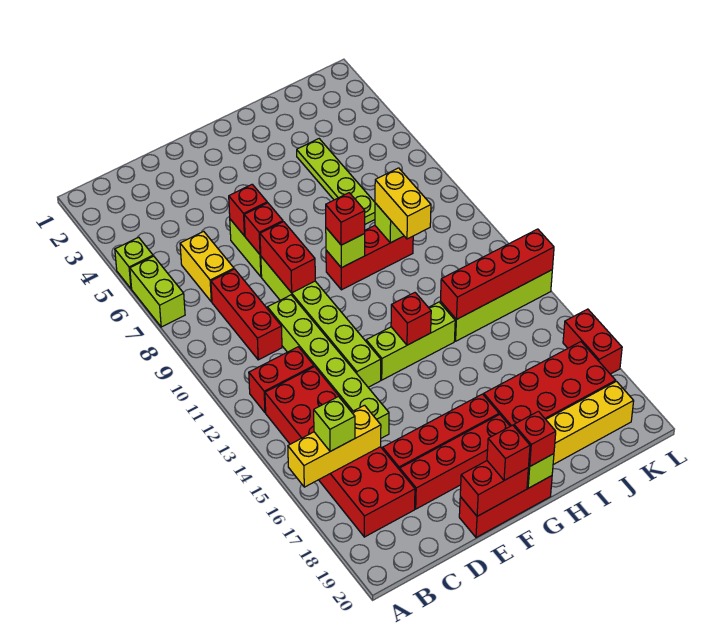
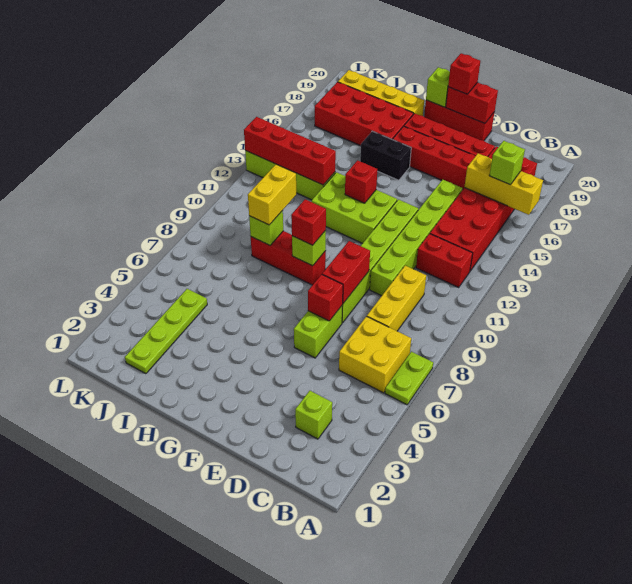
lime 1x1 brick [115,237,153,289] -> lime 1x1 brick moved to [295,391,332,439]
lime 1x2 brick [130,256,185,327] -> lime 1x2 plate [385,352,433,405]
yellow 1x2 brick [180,231,234,302] -> yellow 2x2 brick [339,316,411,393]
red 1x3 brick [211,269,282,360] -> yellow 1x3 brick [367,266,426,331]
red 1x1 brick [229,184,267,236] -> none
lime 1x3 brick [366,302,455,380] -> lime 2x3 brick [312,172,397,243]
none -> black 1x2 brick [360,131,411,180]
red 1x1 brick [514,411,556,466] -> none
lime 1x4 plate [297,139,375,224] -> lime 1x4 plate moved to [125,289,207,374]
red 1x2 brick [563,309,622,374] -> none

